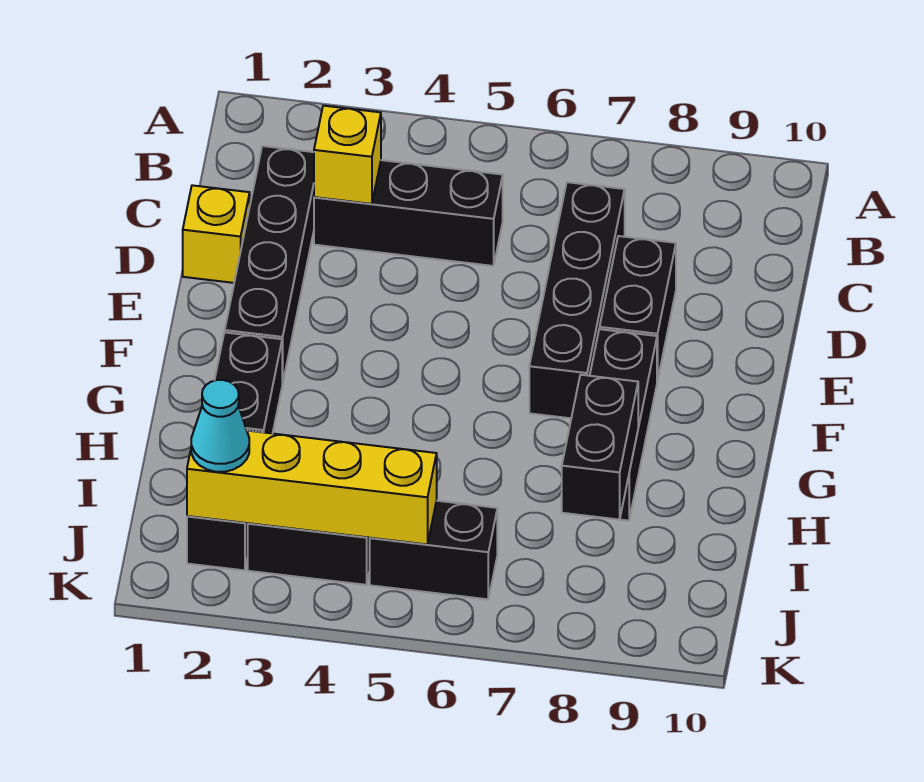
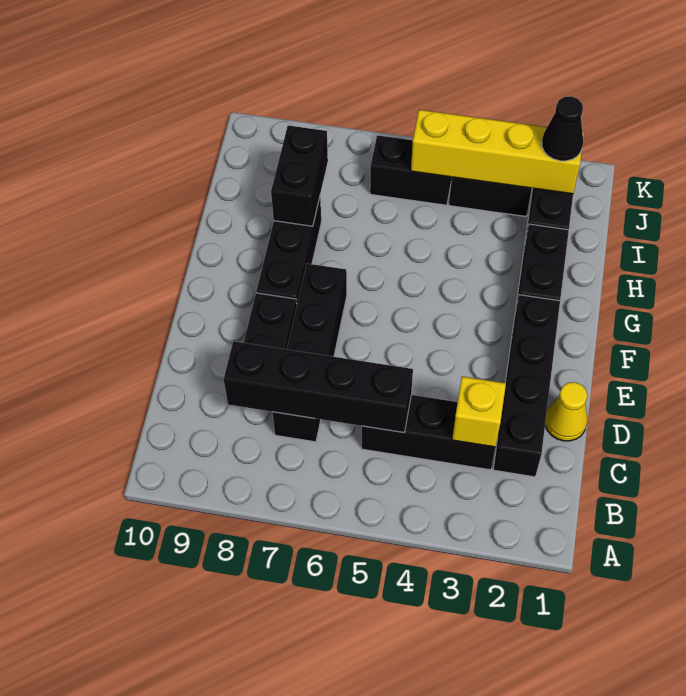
none -> black 1x4 brick [224,341,413,433]
yellow 1x1 brick [183,185,250,283] -> yellow 1x1 cone [545,382,588,441]
cyan 1x1 cone [191,380,249,472] -> black 1x1 cone [542,96,583,161]

